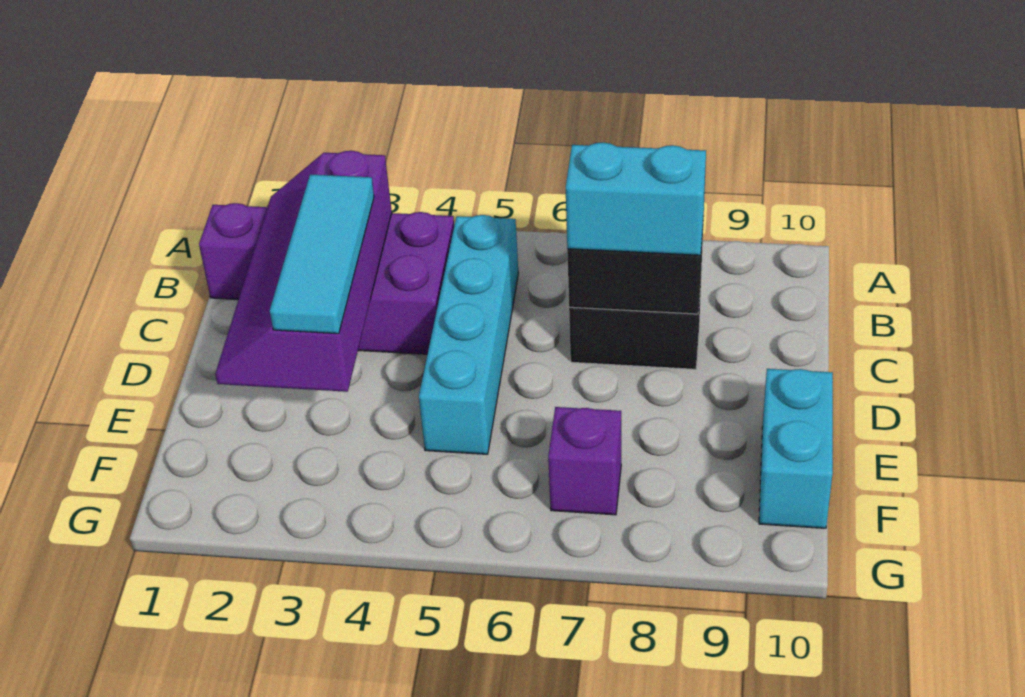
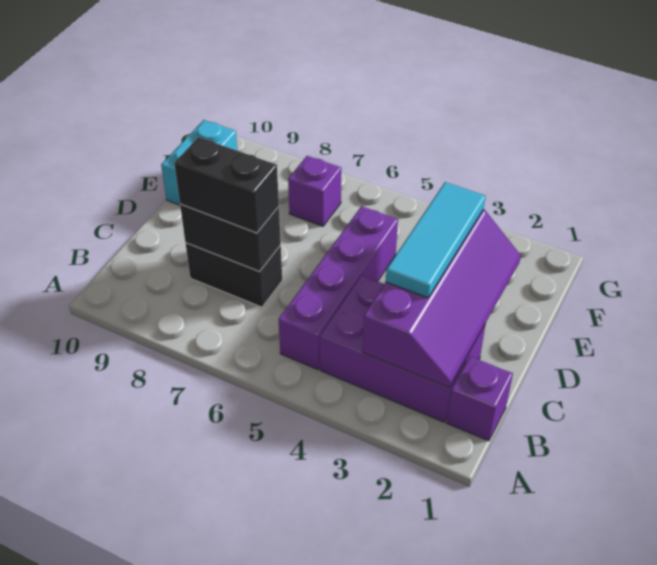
cyan 1x4 brick [419,215,519,454] -> purple 1x4 brick [279,206,398,369]
cyan 1x2 brick [566,142,706,255] -> black 1x2 brick [174,137,279,233]

